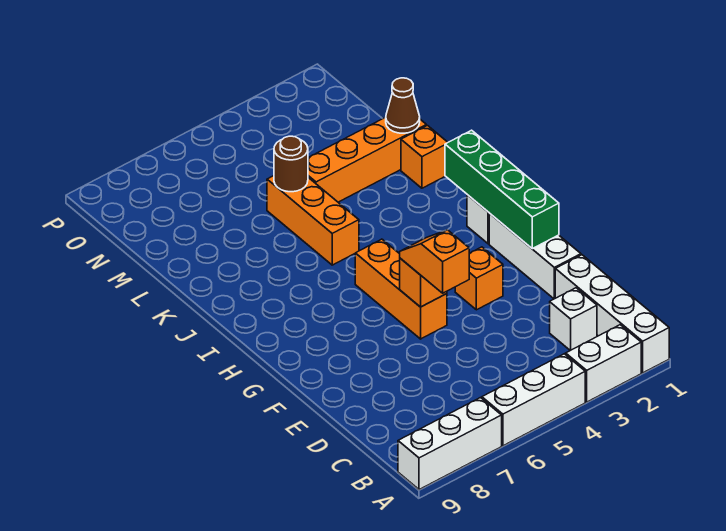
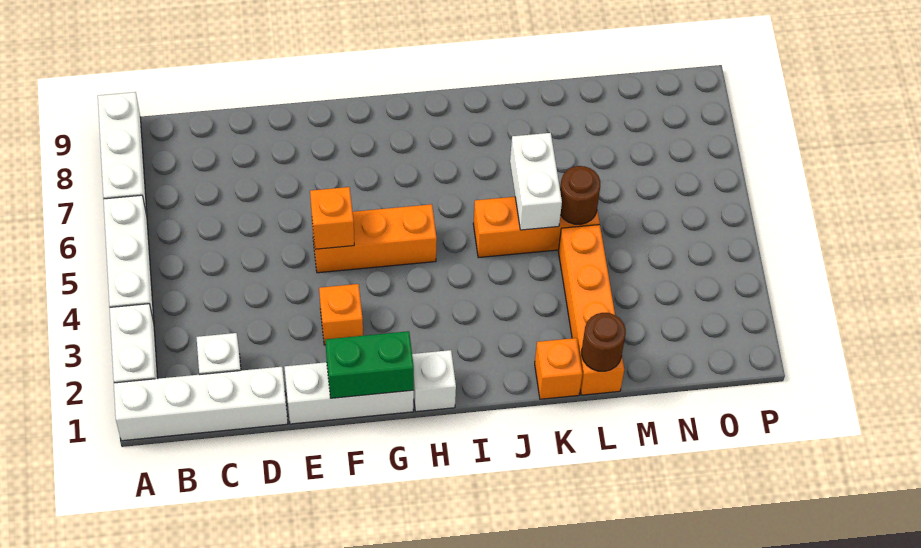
orange 1x2 slope [400,230,469,293] -> none
green 1x4 brick [445,130,559,249] -> green 1x2 brick [325,331,414,398]
none -> white 1x2 brick [510,133,562,230]
brown 1x1 cone [386,78,420,133] -> brown 1x1 round brick [582,313,626,371]

